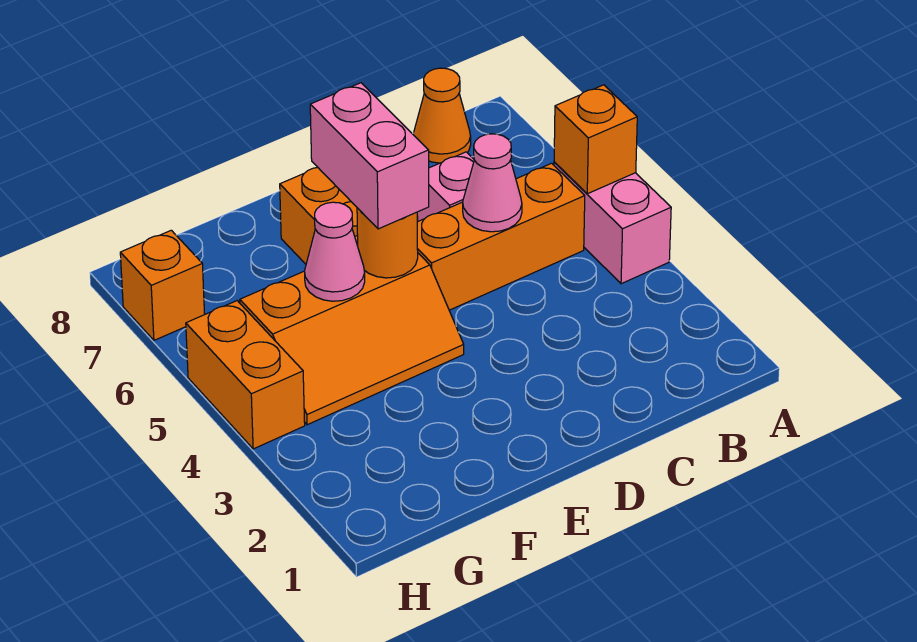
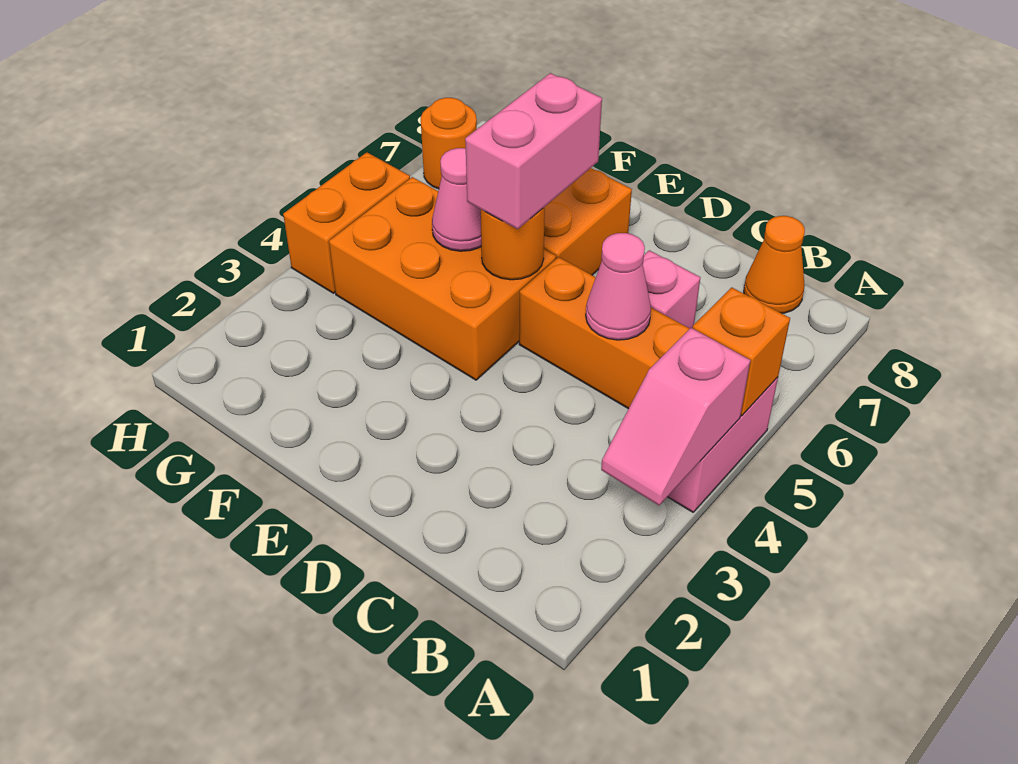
none -> pink 1x2 slope [601,328,751,505]
orange 2x3 slope [240,253,464,425] -> orange 2x3 brick [329,177,556,380]
orange 1x1 brick [120,230,205,340] -> orange 1x1 round brick [421,98,477,189]

